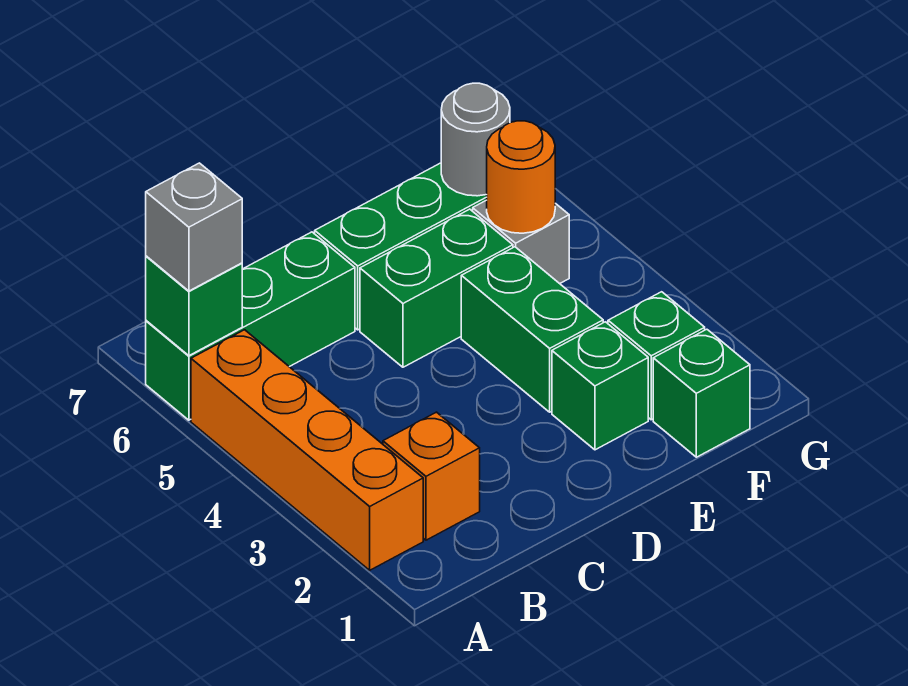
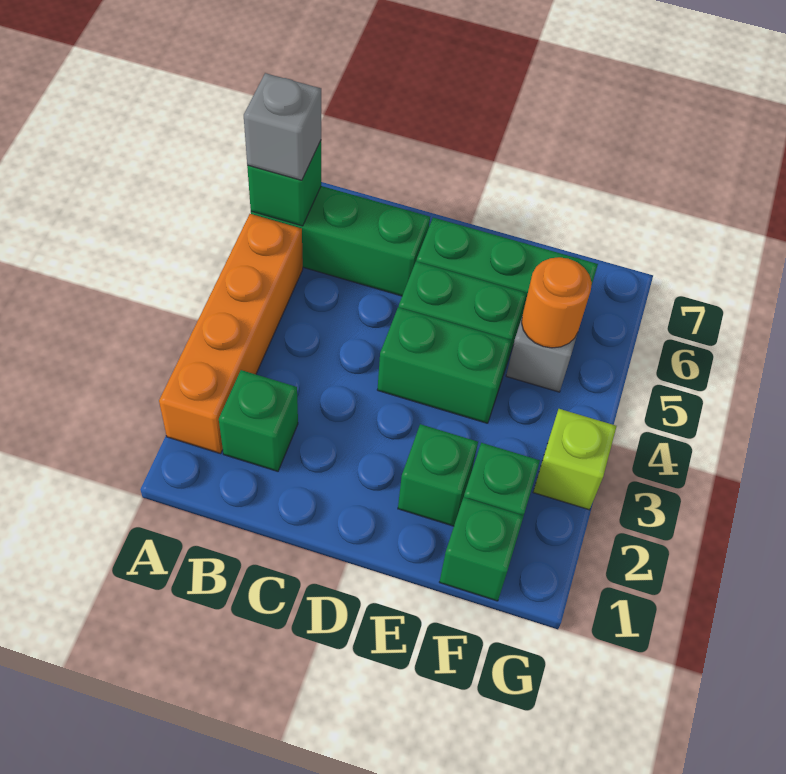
orange 1x1 brick [383,412,480,540] -> green 1x1 brick [219,370,298,471]
green 1x2 brick [461,247,603,412] -> green 1x2 brick turned to [377,307,511,423]
grey 1x1 round brick [441,83,510,196] -> none
none -> lime 1x1 brick [533,409,617,510]

